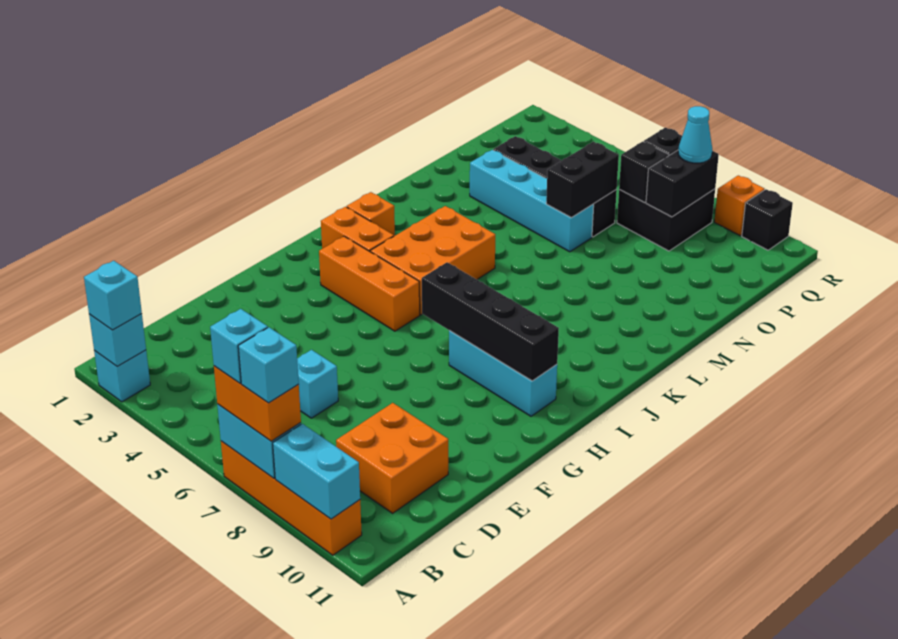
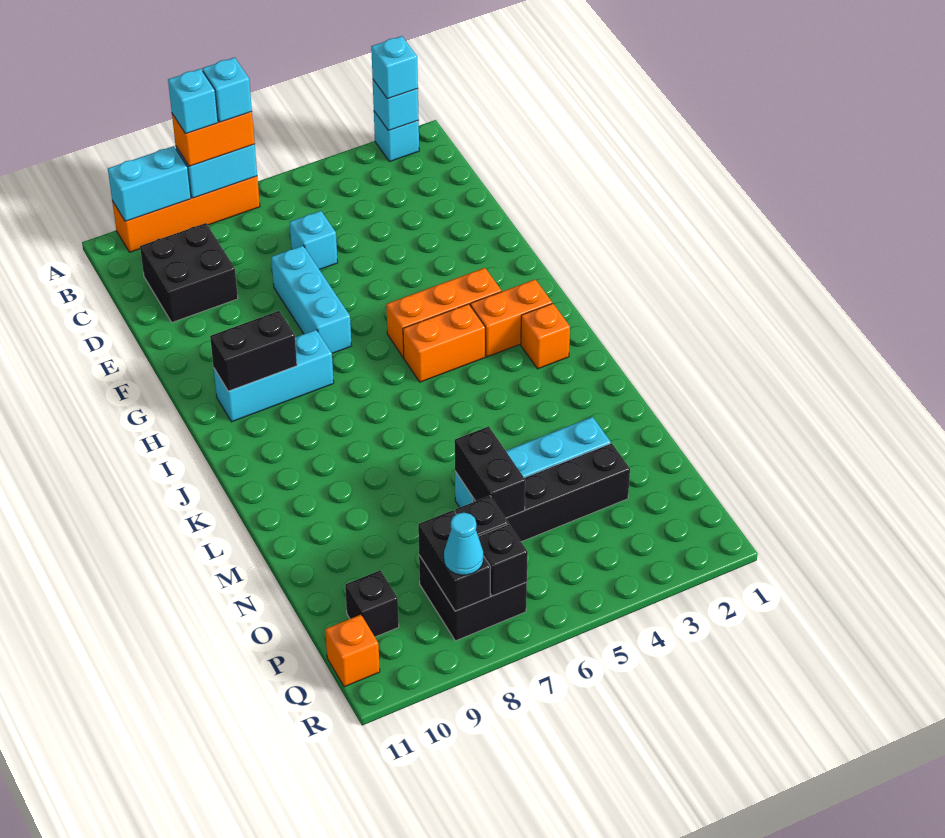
orange 2x2 brick [336,403,448,513] -> black 2x2 brick [140,223,238,322]
none -> cyan 1x3 brick [271,246,352,353]
black 1x4 brick [422,262,559,381] -> black 1x2 brick [210,311,297,391]
orange 2x3 brick [370,206,495,315] -> orange 1x2 brick [403,304,485,382]
orange 1x1 brick [714,175,764,236] -> orange 1x1 brick moved to [325,615,380,687]
black 1x1 brick [742,189,793,250] -> black 1x1 brick moved to [345,570,399,637]

